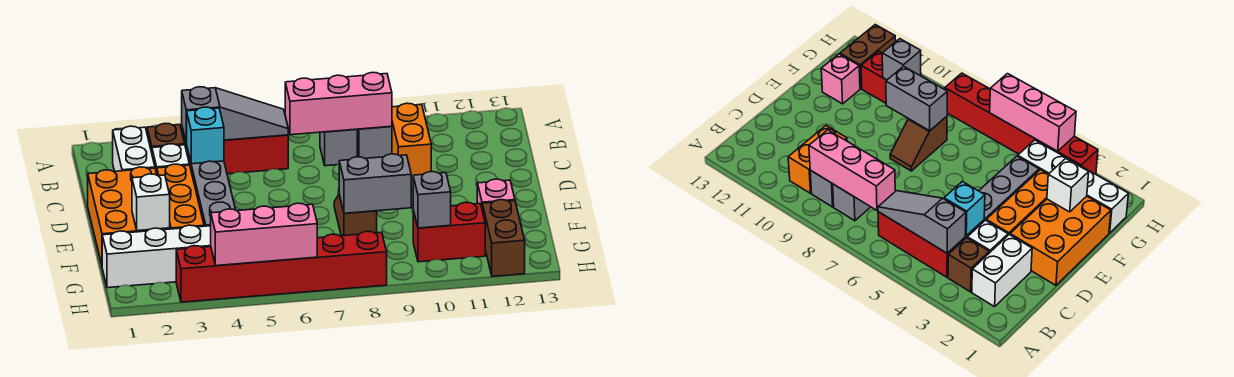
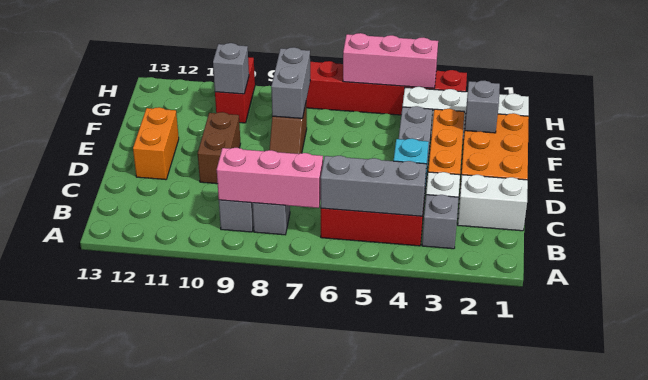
white 1x2 brick [113,126,155,171] -> white 1x2 brick turned to [458,175,528,231]
brown 1x1 brick [147,123,185,152] -> grey 1x1 brick [422,195,459,249]
grey 1x3 slope [182,87,288,143] -> grey 1x3 brick [321,156,426,216]
orange 1x2 brick [392,103,431,179] -> orange 1x2 brick moved to [133,107,179,180]
white 1x1 brick [132,174,170,231] -> grey 1x1 brick [465,80,500,133]
grey 1x2 brick [339,154,411,213] -> grey 1x2 brick turned to [271,47,310,118]
pink 1x1 brick [477,179,515,207] -> none
red 1x2 brick [413,202,485,262] -> red 1x2 brick turned to [215,57,255,123]
brown 1x2 brick [482,200,525,276] -> brown 1x2 brick moved to [198,112,241,184]

